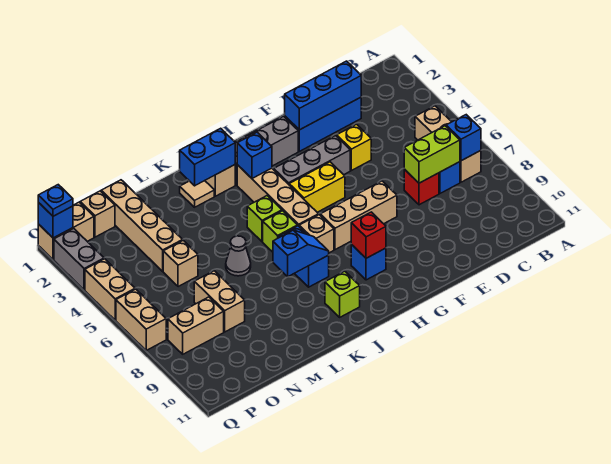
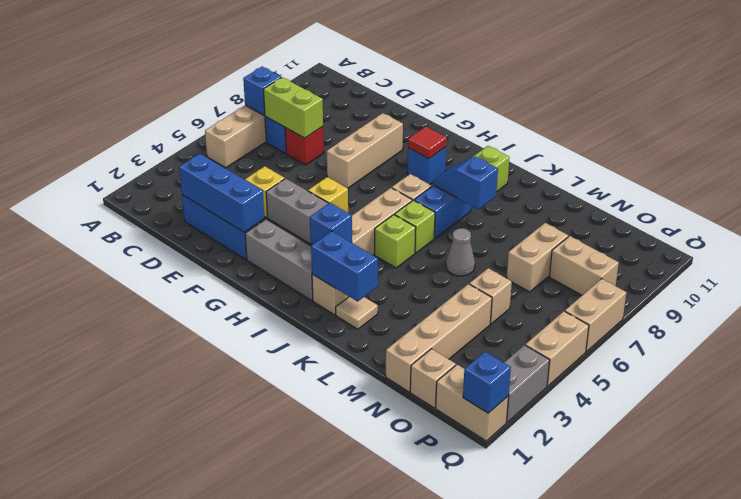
tan 1x3 brick [320,181,397,250] -> tan 1x3 brick turned to [327,113,403,188]
yellow 1x2 brick [289,162,345,212] -> yellow 1x1 brick [308,177,348,213]
red 1x1 brick [351,212,386,258] -> red 1x1 tile [408,127,447,159]
blue 1x1 plate [38,185,73,216] -> none

